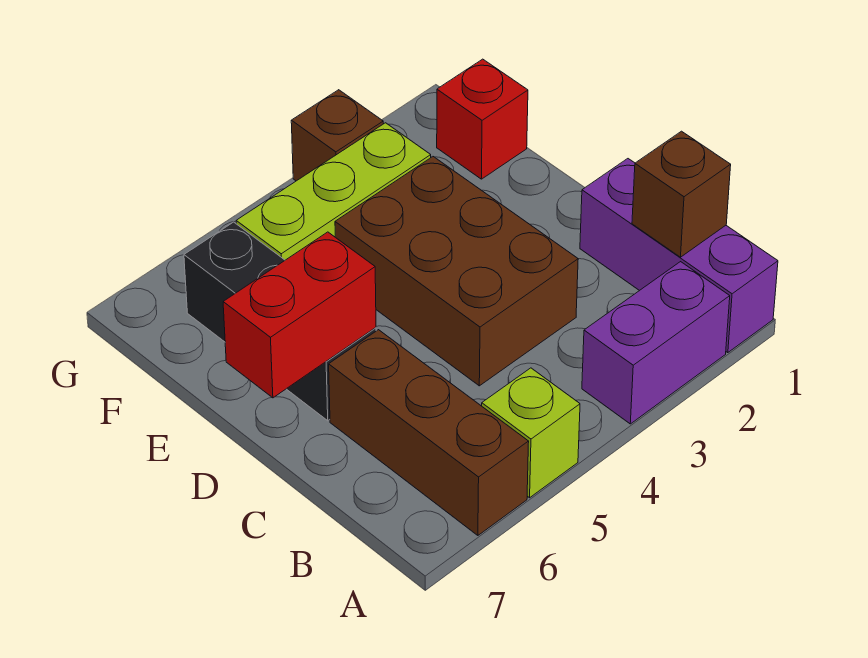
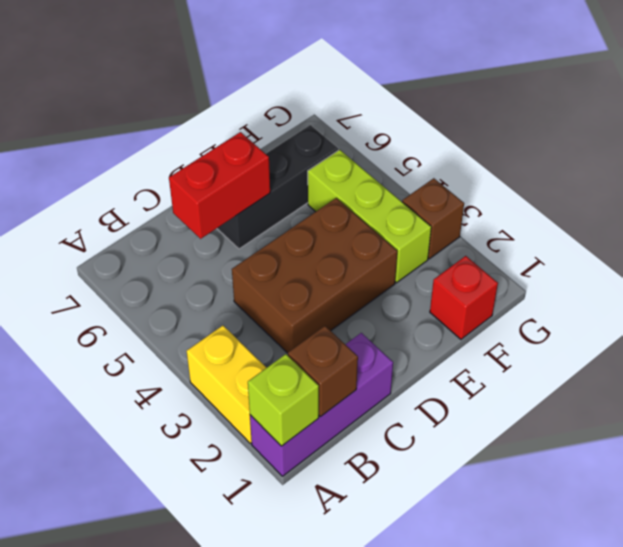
purple 1x2 brick [582,262,730,424] -> yellow 1x2 brick [187,326,266,443]
lime 1x1 brick [482,368,580,498] -> lime 1x1 brick moved to [248,354,319,446]
brown 1x3 brick [329,330,529,535] -> none
red 1x2 brick [223,232,376,398] -> red 1x2 brick turned to [169,132,270,239]

